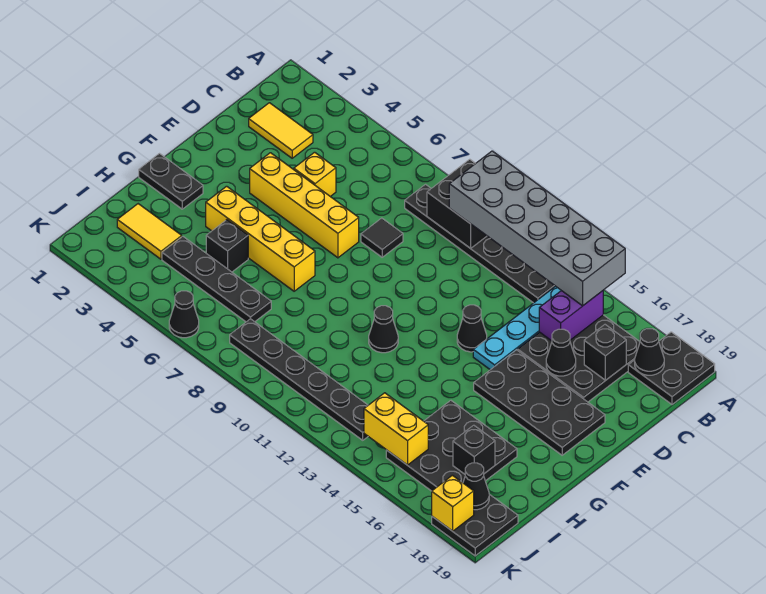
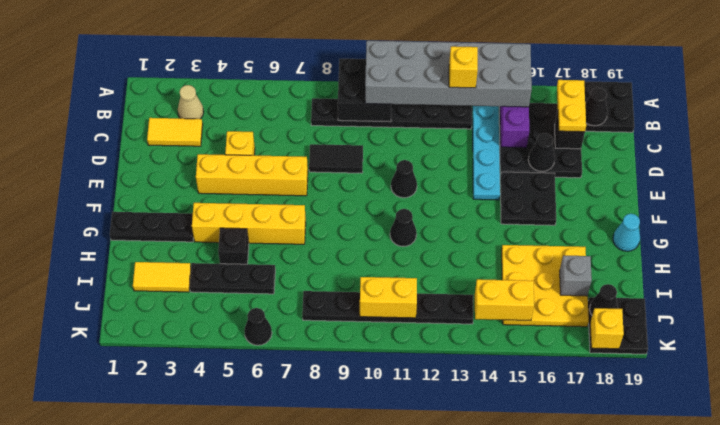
none -> tan 1x1 cone [178,85,204,119]
none -> yellow 1x1 brick [449,46,478,88]
none -> yellow 1x2 plate [557,80,586,132]
black 1x1 tile [361,218,403,257] -> black 1x2 tile [309,144,363,173]
black 1x1 cone [457,305,487,352] -> black 1x1 cone moved to [391,160,417,198]
black 2x4 plate [474,350,605,455] -> black 2x2 plate [500,172,556,225]
black 1x2 plate [139,154,203,209] -> black 1x3 plate [110,212,194,242]
none -> cyan 1x1 cone [613,214,640,251]
black 3x3 plate [386,401,517,491] -> yellow 3x3 plate [502,245,589,327]
black 1x4 plate [162,237,271,322] -> black 1x3 plate [190,263,275,294]
black 1x1 brick [453,425,495,474] -> grey 1x1 brick [560,256,592,296]
none -> yellow 1x2 brick [360,277,417,318]

